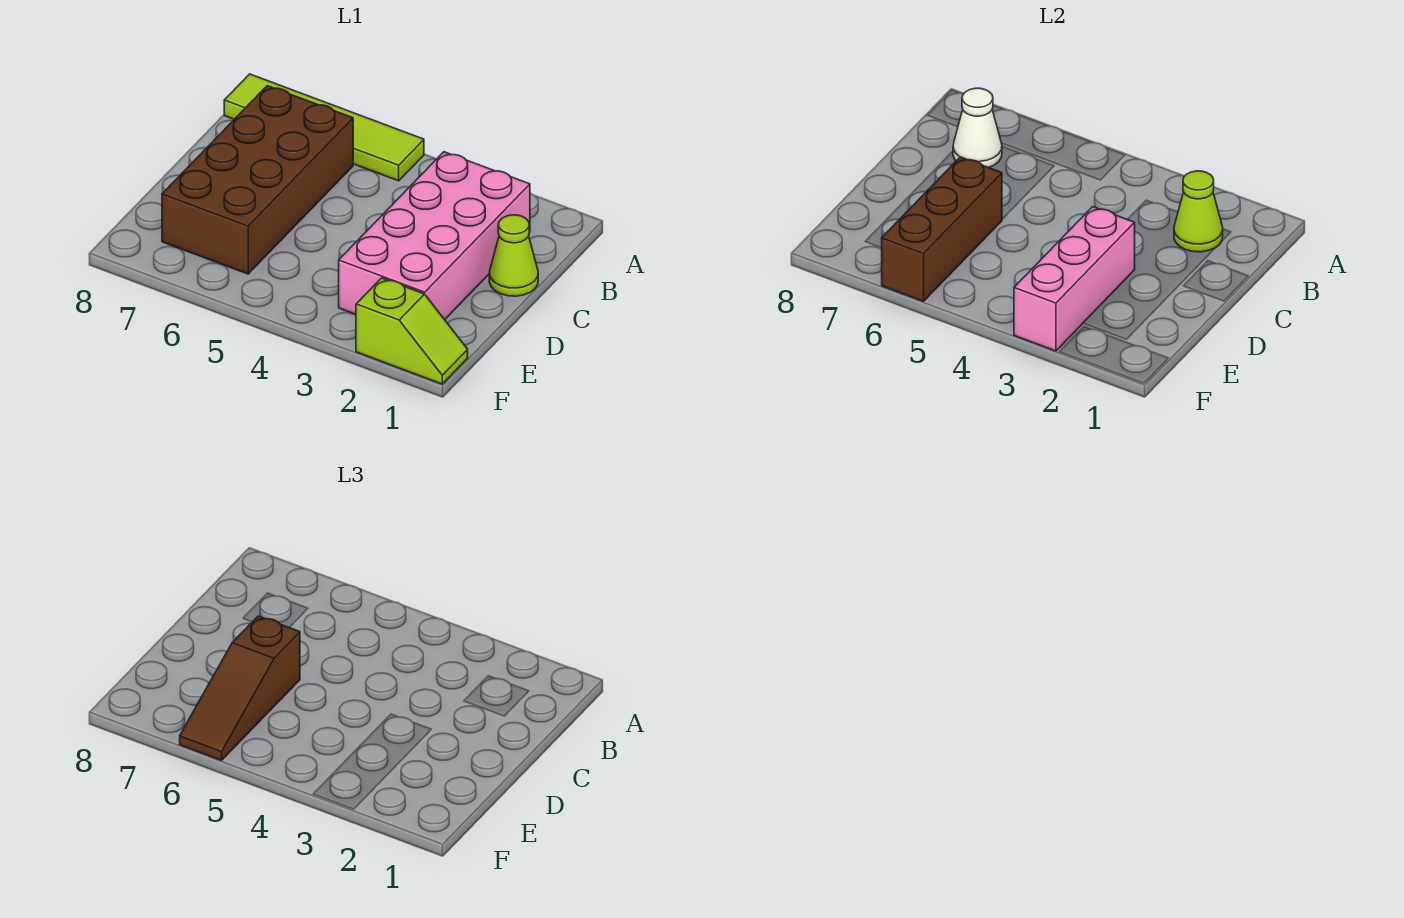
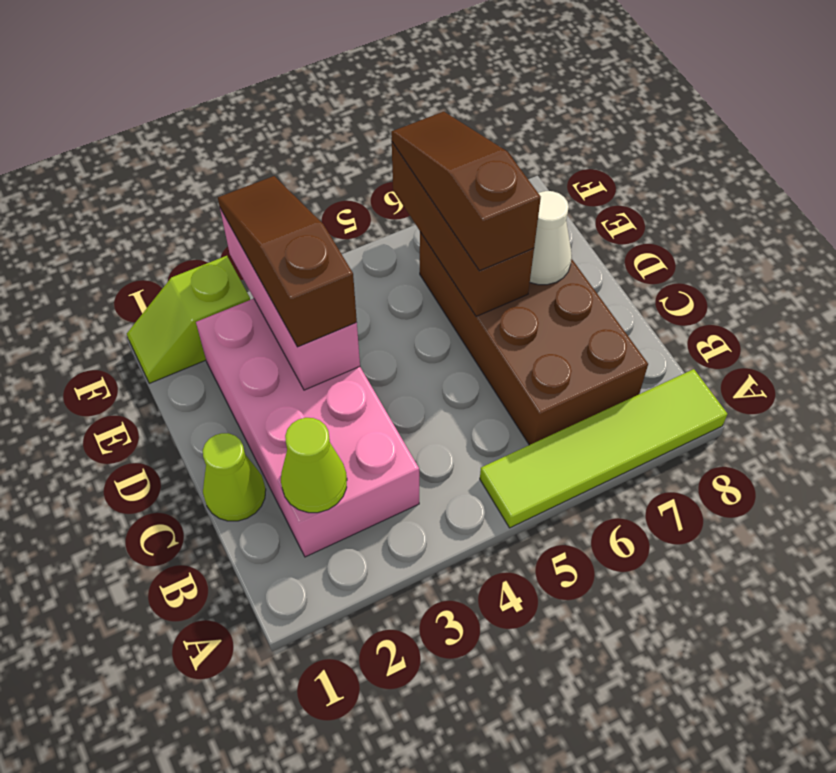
white 1x1 cone [953,88,1002,168] -> white 1x1 cone moved to [530,191,572,285]
none -> brown 1x3 slope [218,176,357,347]

